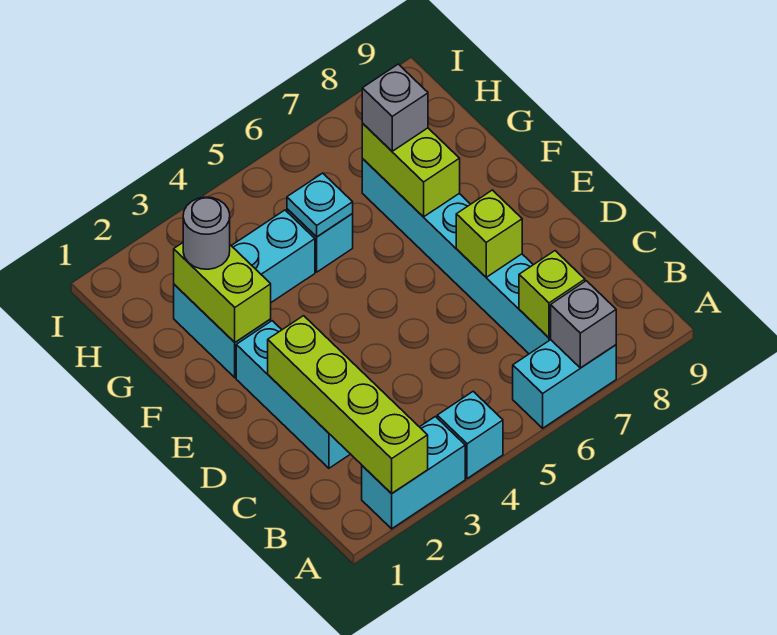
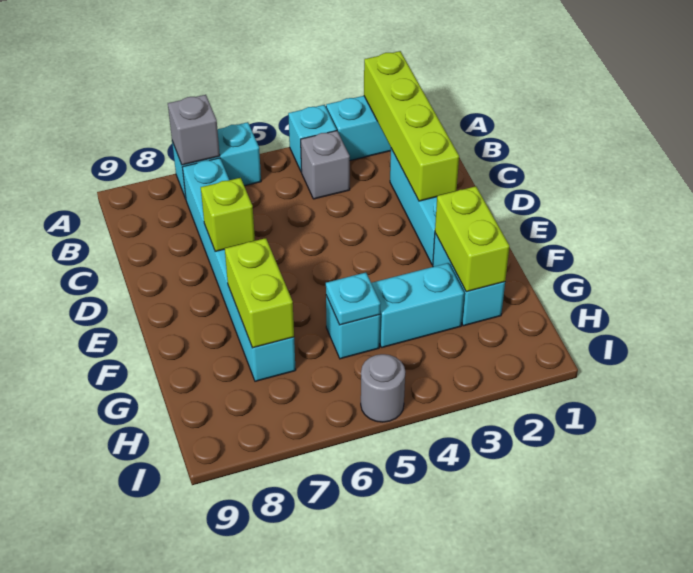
lime 1x1 brick [519,251,585,338] -> none
grey 1x1 round brick [183,197,230,269] -> grey 1x1 round brick moved to [361,354,405,422]
grey 1x1 brick [362,64,428,151] -> grey 1x1 brick moved to [301,131,350,199]

